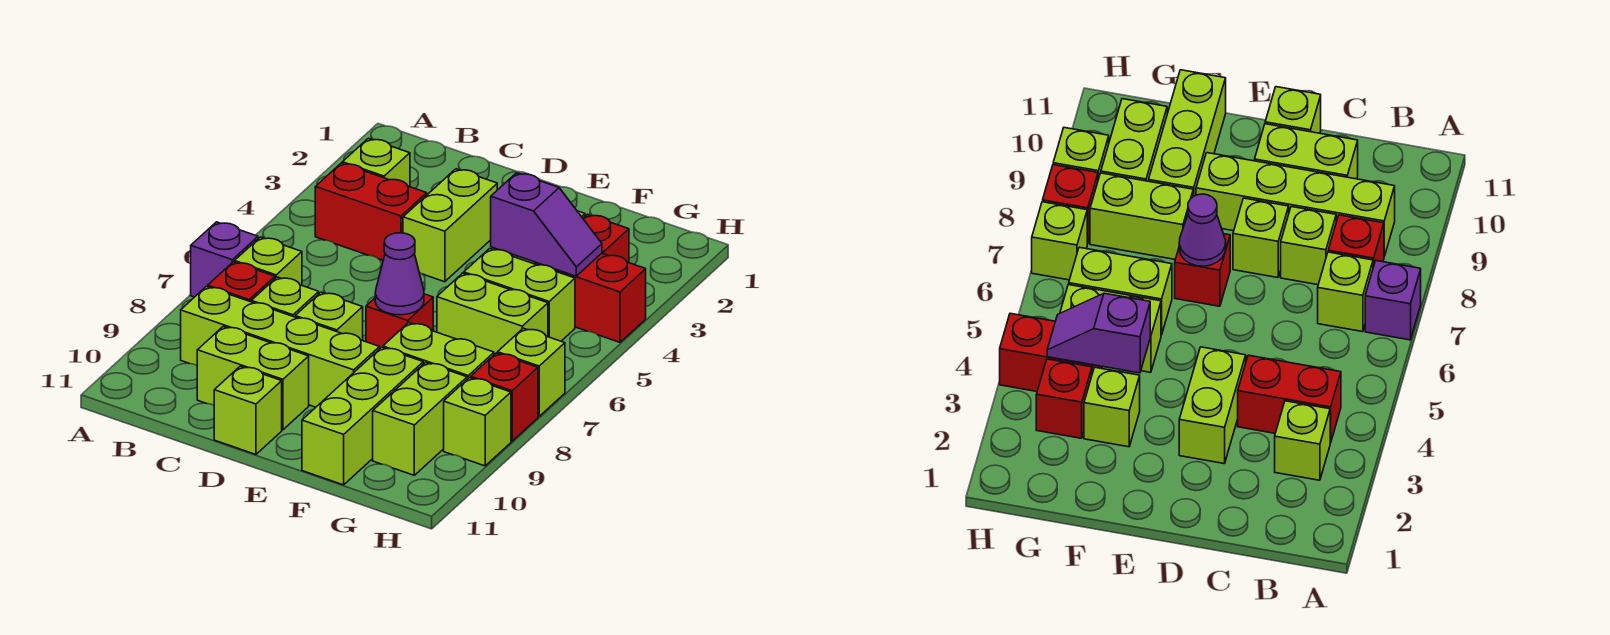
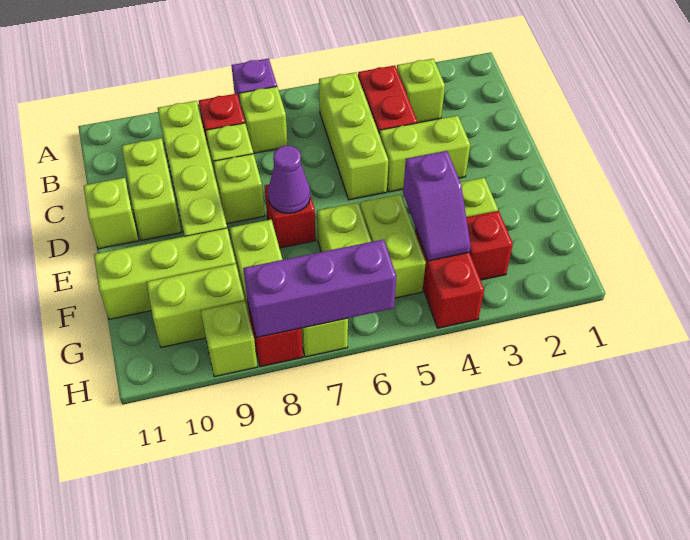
none -> lime 1x3 brick [319,72,388,200]
none -> purple 1x3 brick [243,239,397,338]

